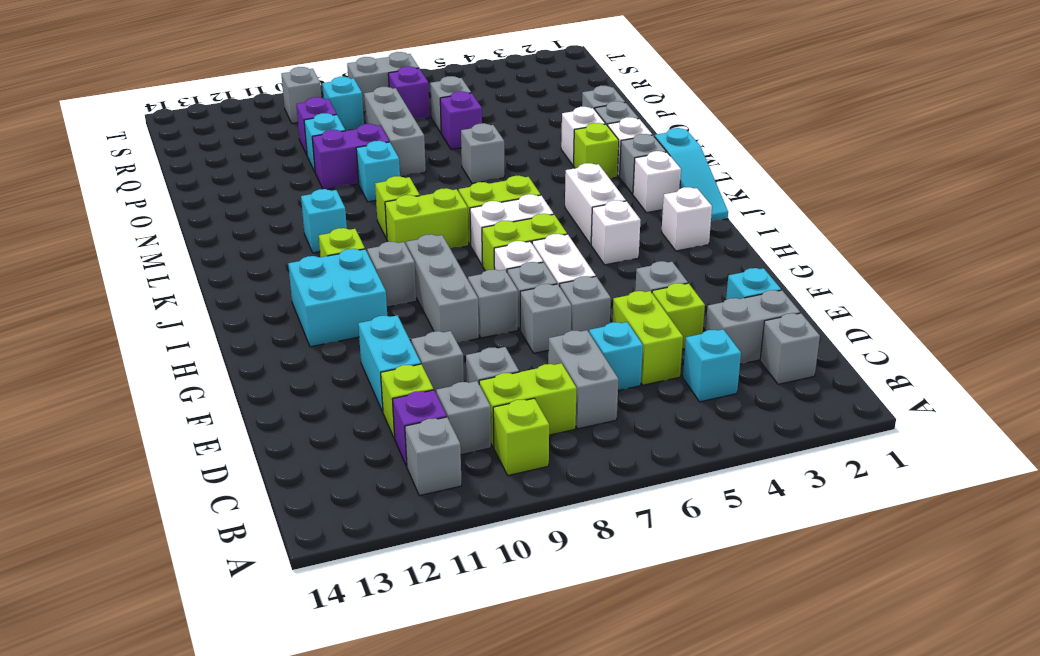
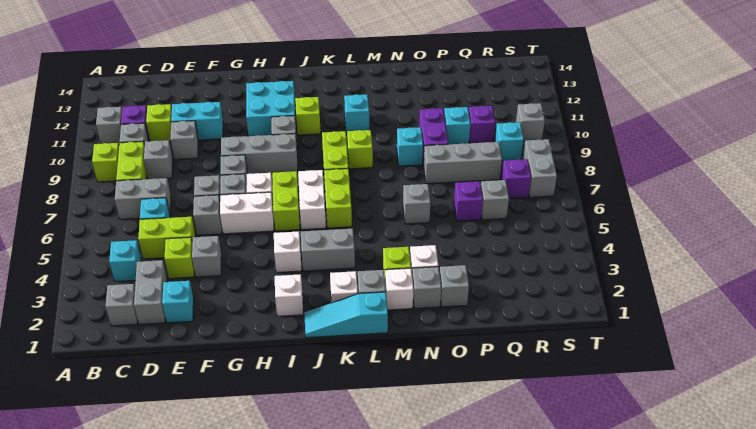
white 1x2 brick [565,163,626,245] -> grey 1x2 brick [301,229,355,271]

